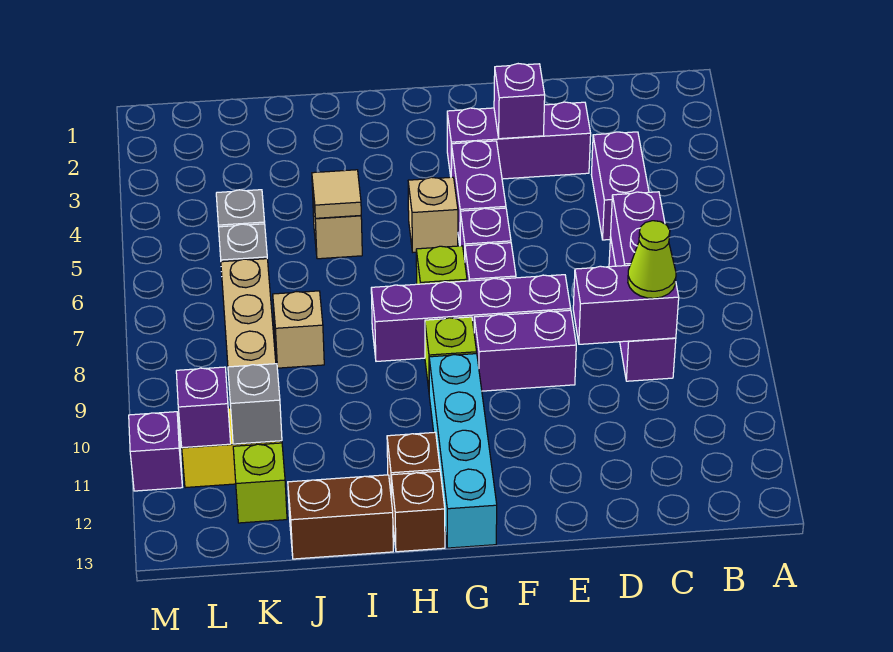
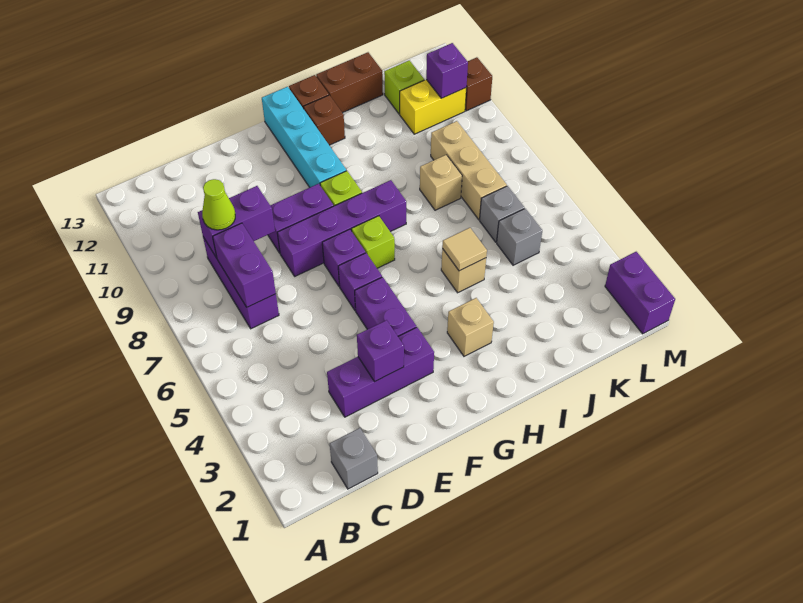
purple 1x2 brick [591,132,649,240] -> purple 1x2 brick moved to [605,252,675,334]
tan 1x1 brick [408,177,458,252] -> tan 1x1 brick moved to [447,298,494,356]
grey 1x1 brick [228,364,282,444] -> grey 1x1 brick moved to [330,428,378,489]
purple 1x1 brick [129,412,182,491] -> brown 1x1 brick [465,57,492,111]

